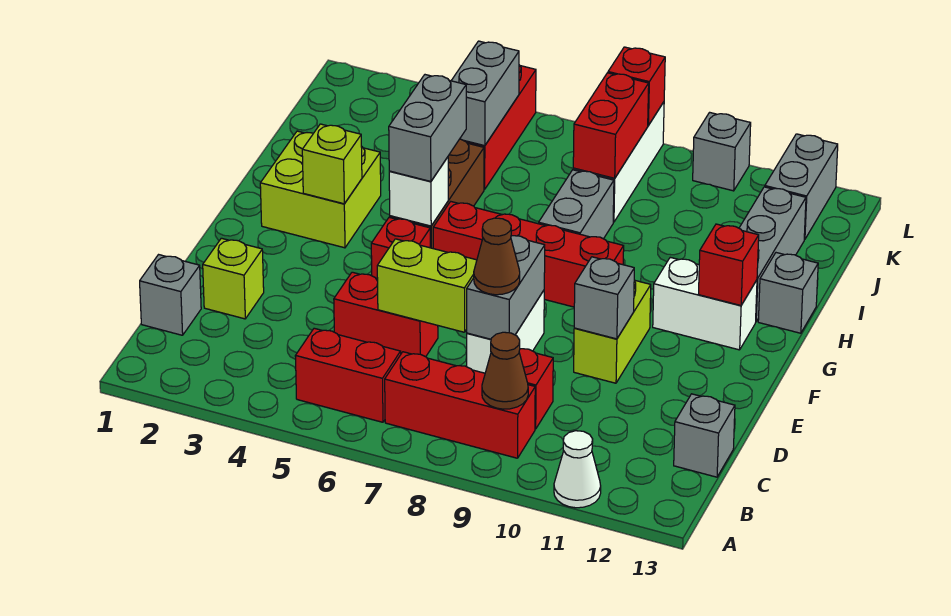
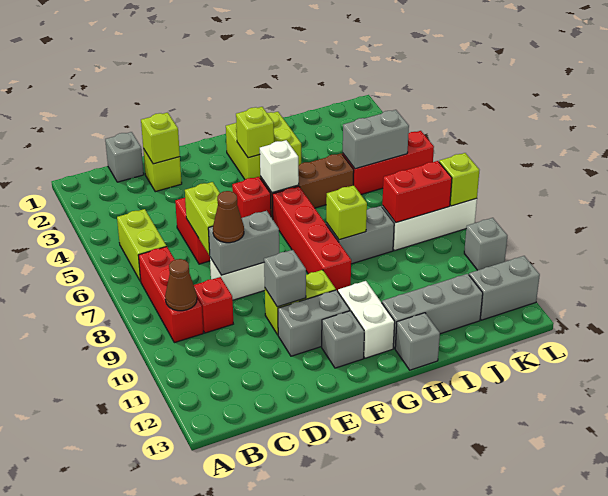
white 1x1 cone [554,431,601,508] -> none
red 1x2 brick [295,328,401,422] -> lime 1x2 brick [117,209,166,281]
grey 1x1 brick [674,394,735,477] -> grey 1x1 brick moved to [322,311,364,368]
none -> lime 1x1 brick [141,113,180,164]
grey 1x2 brick [389,75,466,181] -> grey 1x2 brick moved to [278,290,350,356]
red 1x1 brick [699,224,759,305] -> none
none -> lime 1x1 brick [326,185,367,240]
red 1x1 brick [608,47,665,125] -> lime 1x1 brick [439,153,479,206]

